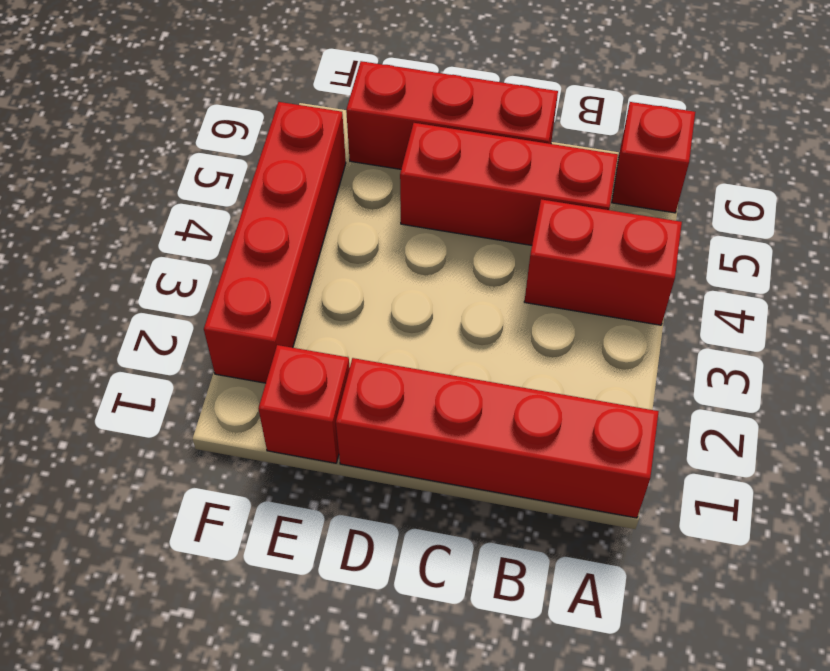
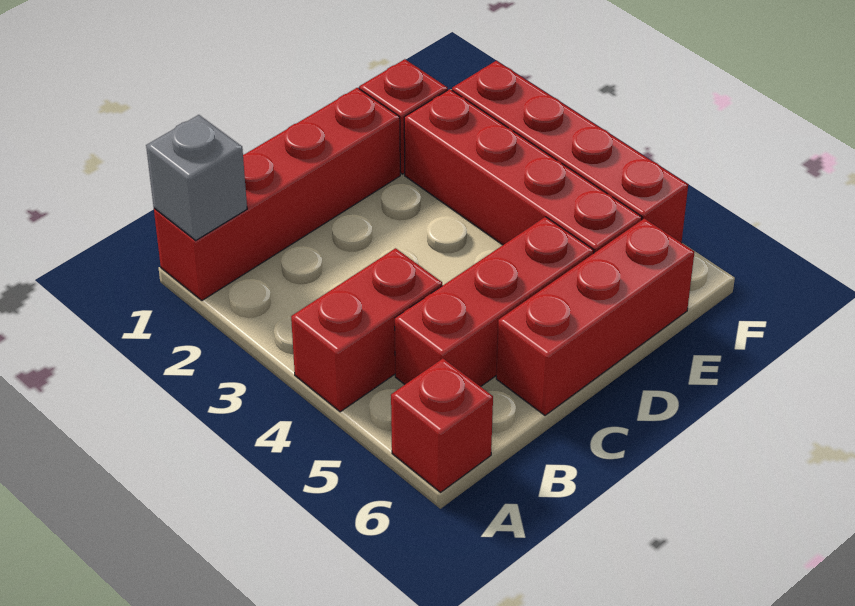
none -> grey 1x1 brick [146,115,247,240]
none -> red 1x4 brick [404,89,642,253]

